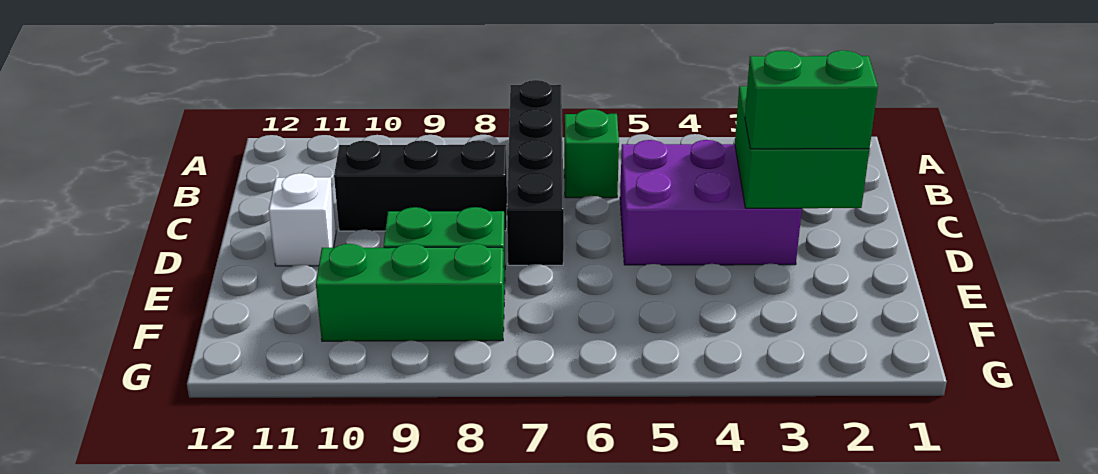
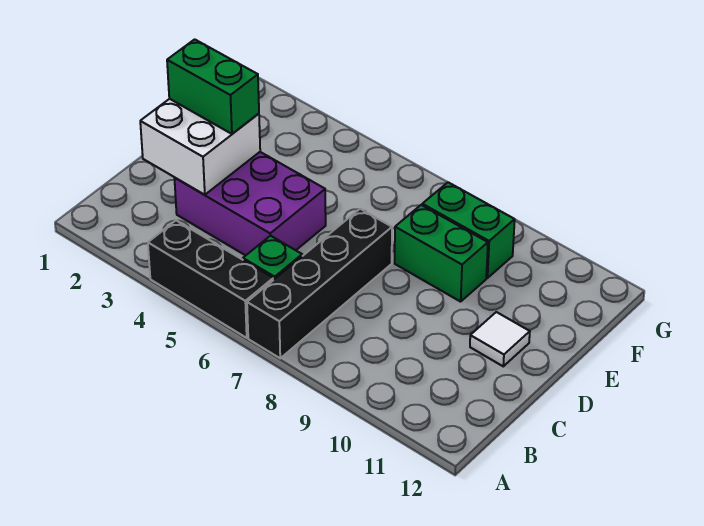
green 2x2 brick [735,86,869,208] -> white 2x2 brick [140,99,260,195]
black 1x3 brick [334,140,507,231] -> black 1x3 brick moved to [148,221,273,338]
white 1x1 brick [269,173,336,266] -> white 1x1 tile [470,312,530,366]
green 1x3 brick [316,243,504,341] -> green 1x2 brick [422,182,515,278]

